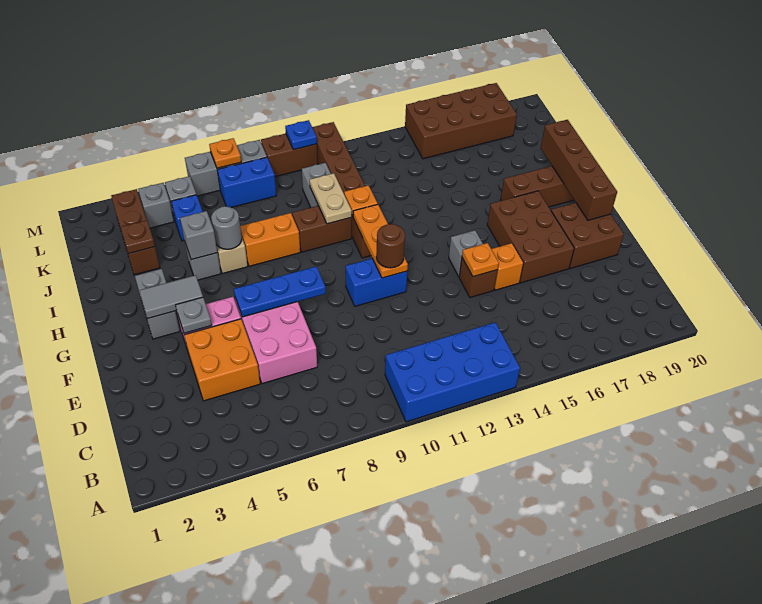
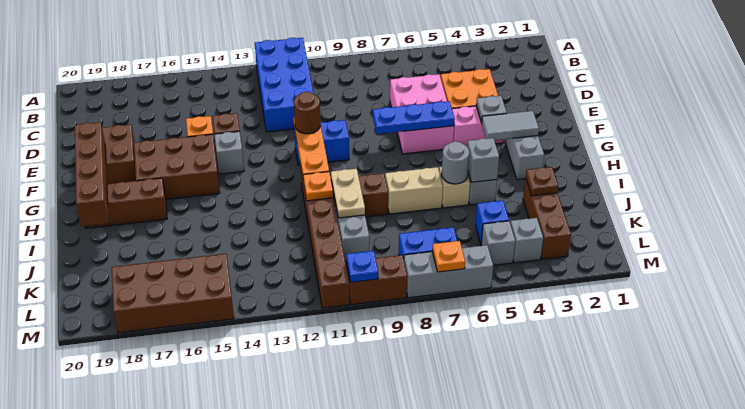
blue 2x4 brick [385,322,520,422] -> blue 2x4 brick turned to [255,38,314,132]
orange 1x1 plate [462,243,499,277] -> none
brown 2x3 brick [487,191,574,283] -> brown 2x3 brick turned to [134,134,220,199]
orange 1x2 brick [240,213,300,266] -> tan 1x2 brick [385,167,443,214]

